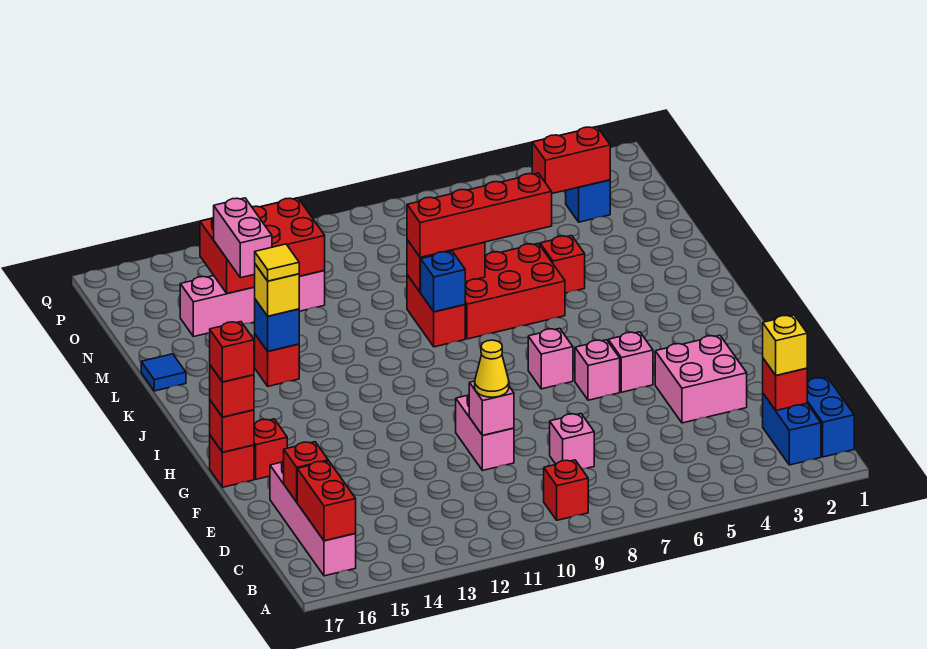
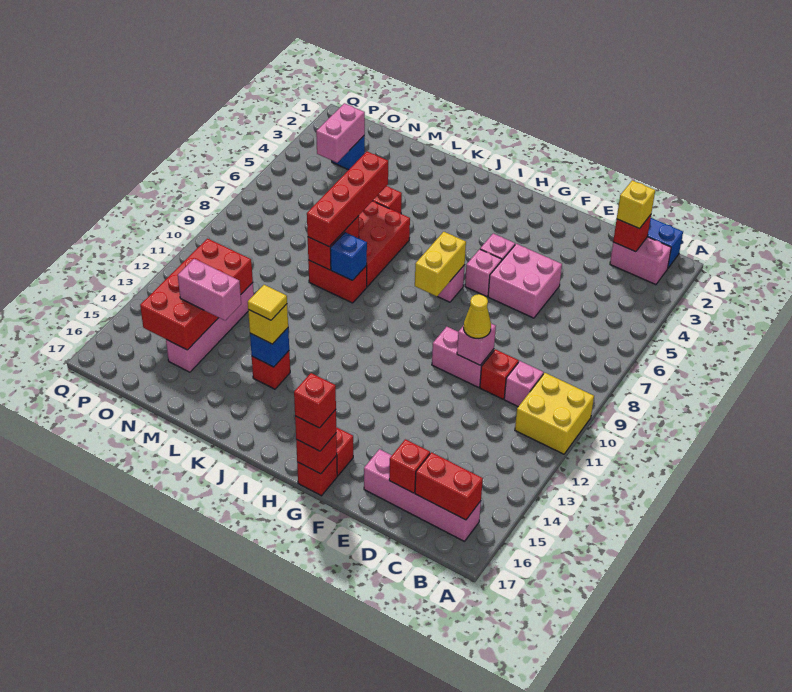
none -> yellow 2x2 brick [515,373,594,454]
blue 1x2 brick [763,394,821,465] -> pink 1x2 brick [610,237,671,285]
red 1x1 brick [544,460,588,520] -> red 1x1 brick moved to [480,349,519,399]
pink 1x1 brick [550,414,594,469] -> pink 1x1 brick moved to [504,361,543,407]
pink 2x2 brick [655,335,747,423] -> pink 2x2 brick moved to [488,244,562,318]
none -> yellow 1x2 brick [415,232,466,296]
blue 1x1 tile [141,354,186,391] -> none
red 2x3 brick [200,198,325,294] -> red 2x4 brick [140,239,253,350]
red 1x2 brick [532,127,610,193] -> pink 1x2 brick [316,103,365,163]

